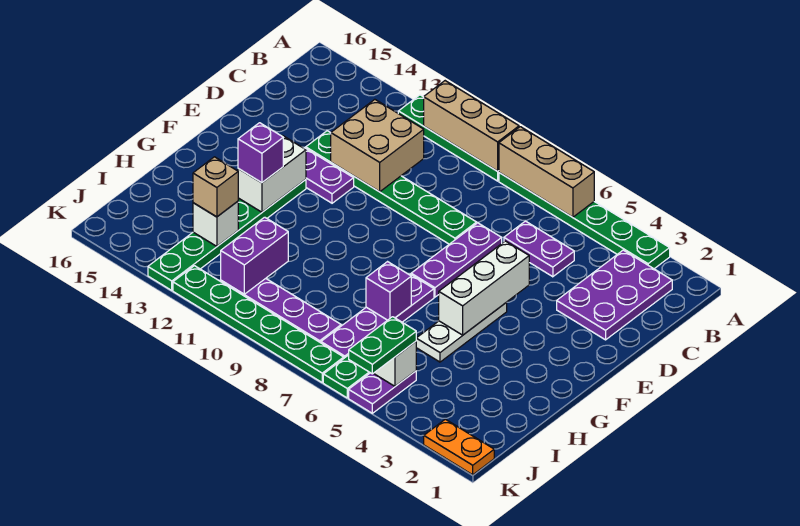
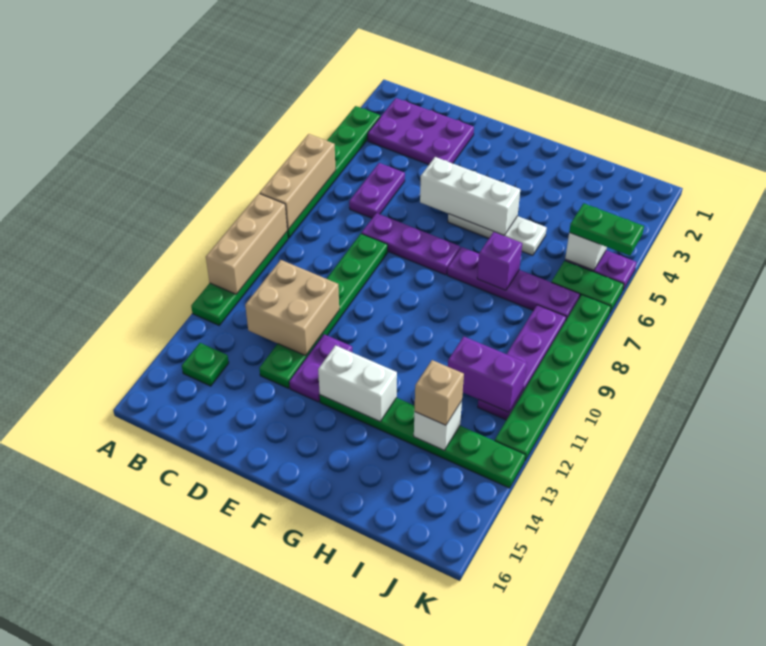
none -> green 1x1 plate [182,343,229,386]
purple 1x1 brick [238,123,283,183] -> none
orange 1x2 plate [424,419,494,475] -> none

